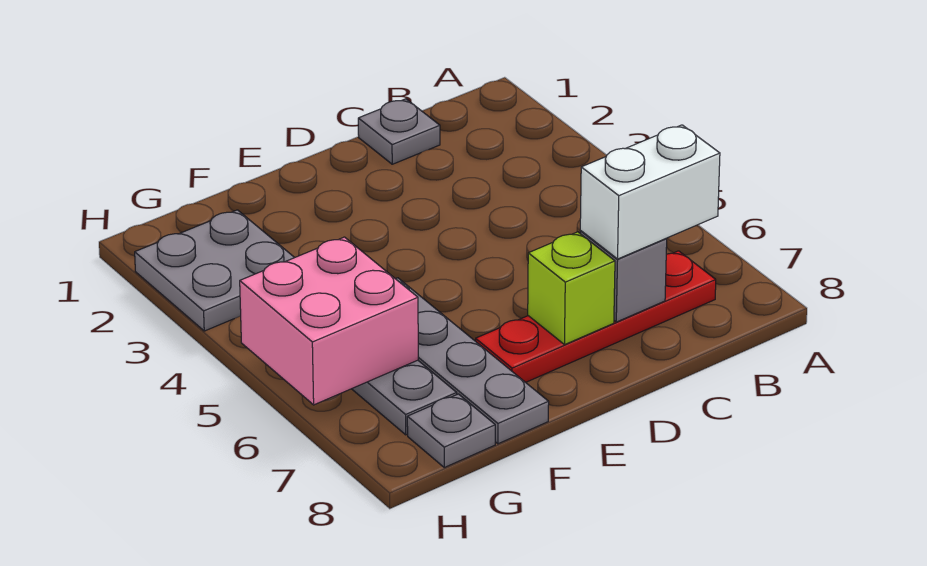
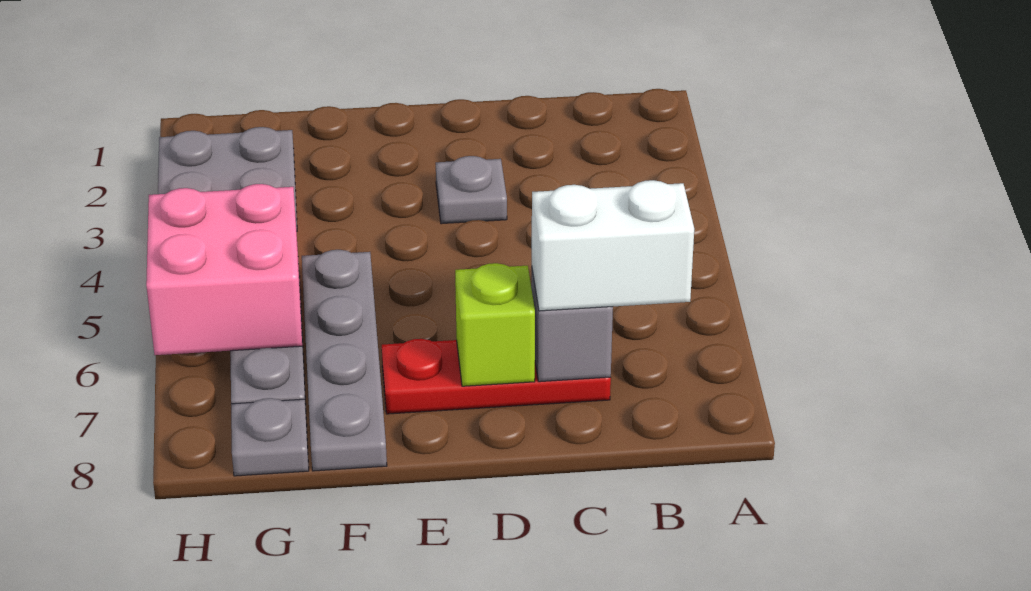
red 1x4 plate [476,251,716,382] -> red 1x3 plate [382,339,611,414]
grey 1x1 plate [358,99,440,164] -> grey 1x1 plate moved to [436,156,507,224]

